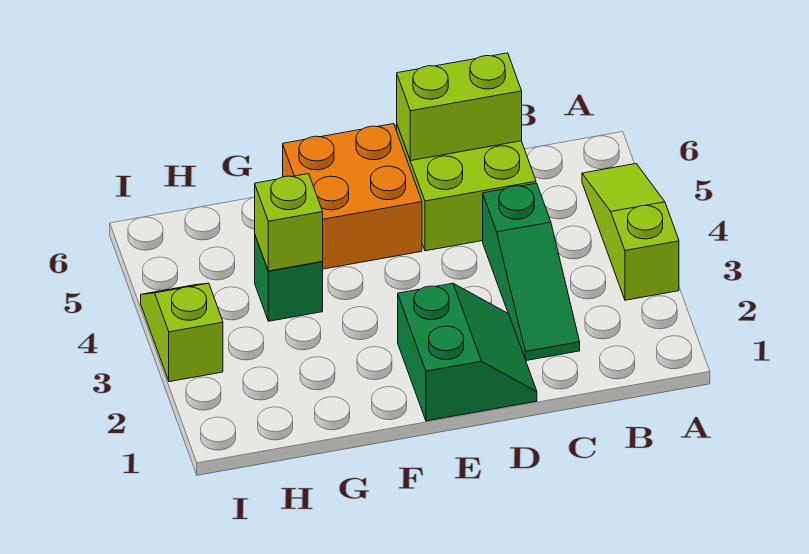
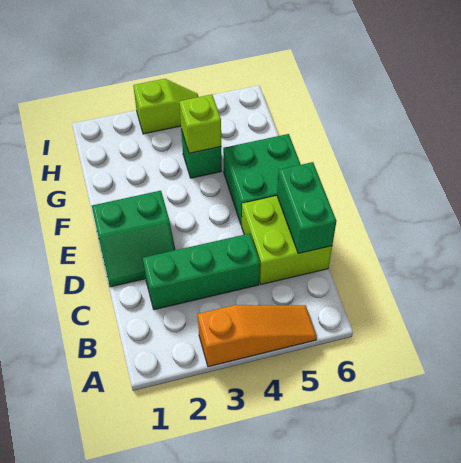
lime 1x3 slope [582,164,679,300] -> orange 1x3 slope [198,305,317,367]
green 1x3 slope [483,183,580,361] -> green 1x3 brick [143,233,260,310]
lime 1x2 brick [397,53,522,161] -> green 1x2 brick [277,162,336,254]
orange 2x2 brick [283,124,422,269] -> green 2x2 brick [223,134,301,225]

